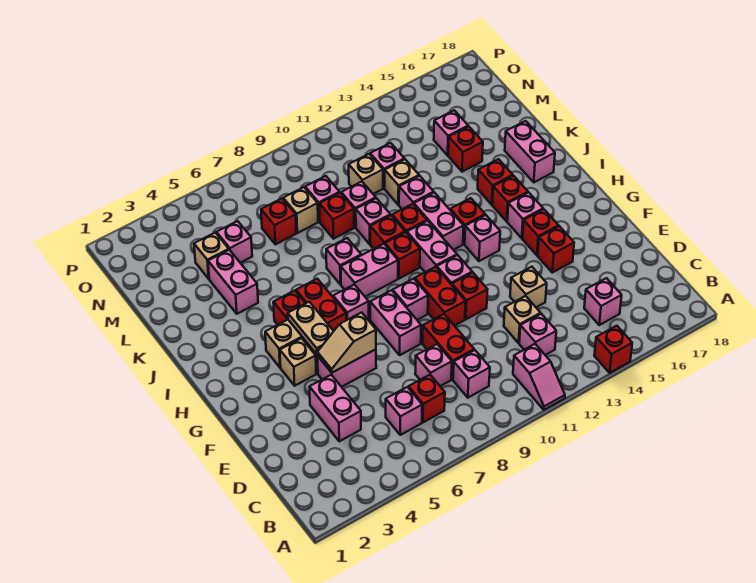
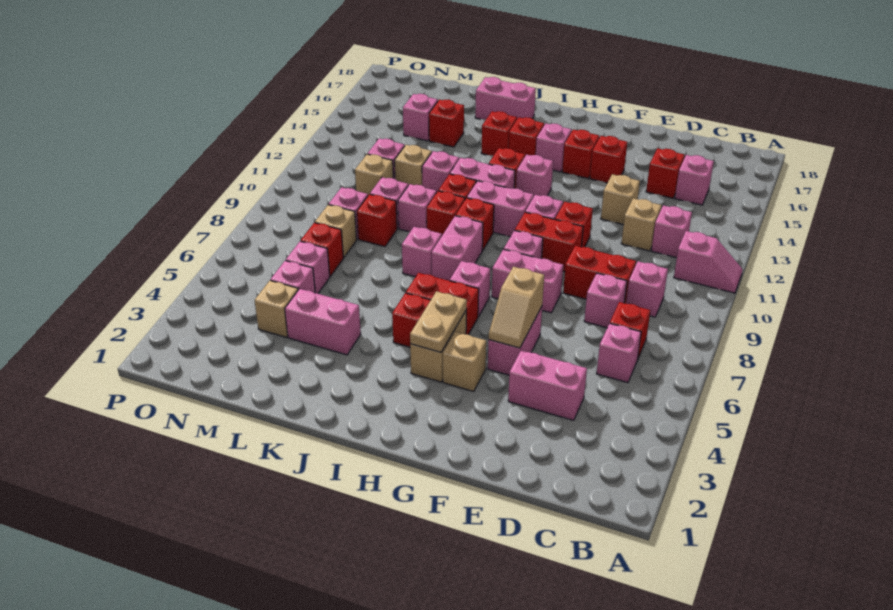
red 1x1 brick [594,326,632,373] -> red 1x1 brick moved to [646,148,685,198]
tan 1x2 plate [288,302,334,354] -> tan 1x2 plate turned to [410,291,467,352]
none -> pink 1x1 brick [286,241,330,294]

